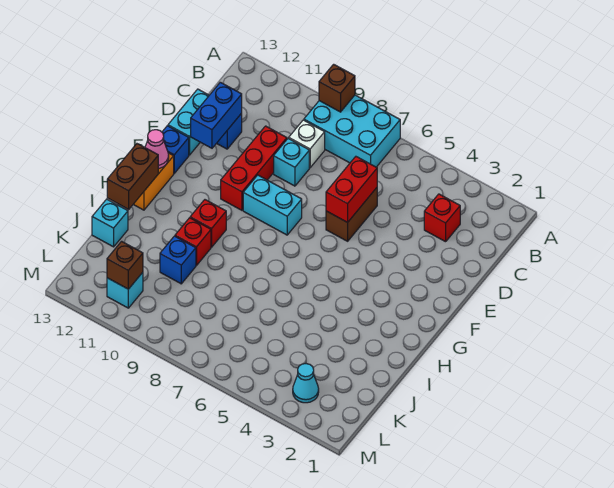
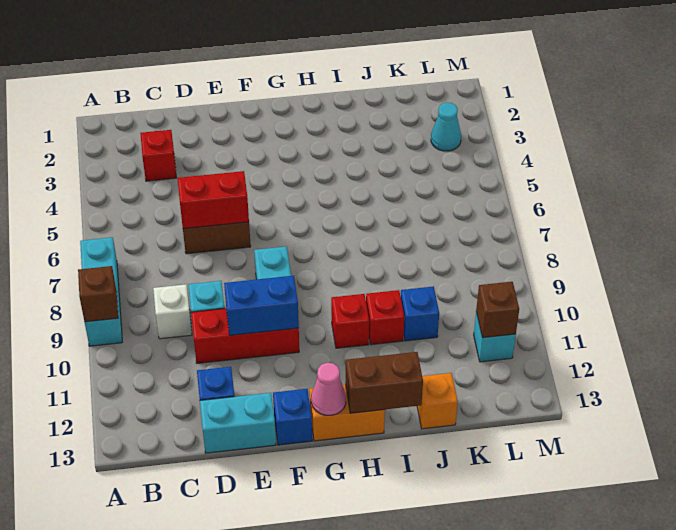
cyan 2x3 brick [304,95,400,167] -> cyan 1x3 brick [80,237,122,346]
blue 1x2 brick [191,82,242,148] -> blue 1x2 brick moved to [224,276,299,335]
cyan 1x1 brick [92,199,128,247] -> orange 1x1 brick [417,373,458,429]

